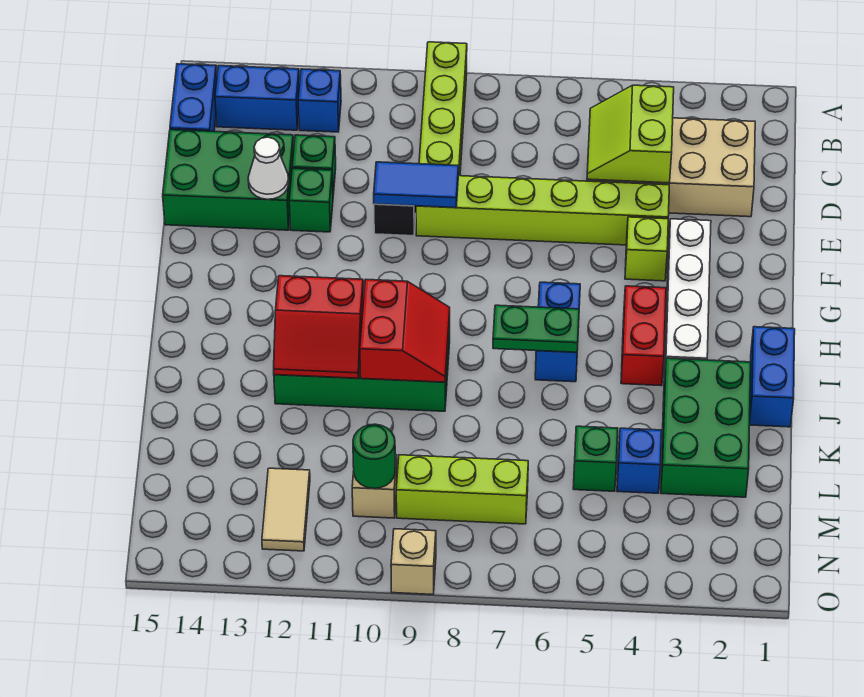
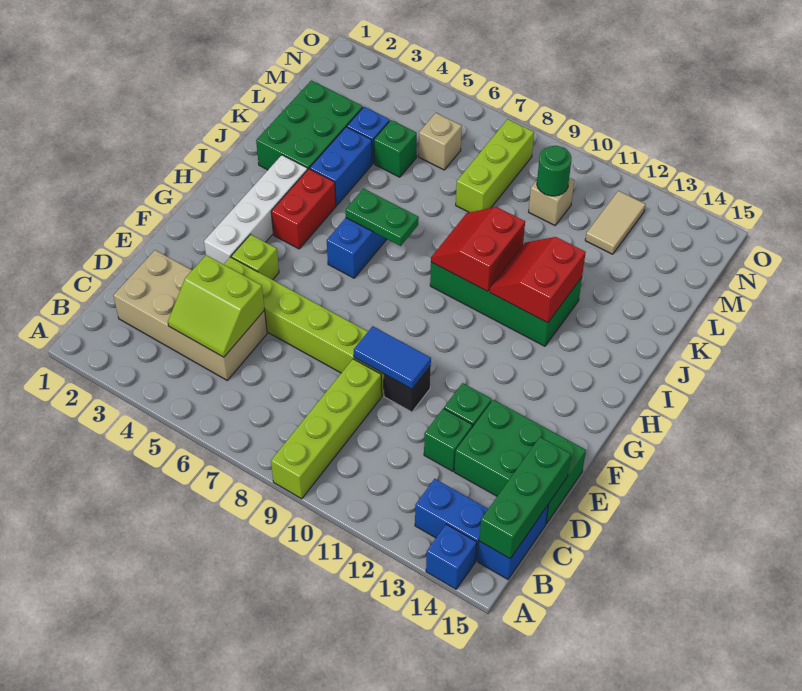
blue 1x1 brick [298,69,341,132] -> blue 1x1 brick moved to [426,524,477,589]
none -> green 1x3 brick [479,437,571,559]
lime 2x2 slope [587,85,674,183] -> lime 2x2 slope turned to [168,255,265,357]
white 1x1 cone [248,137,289,199] -> none
blue 1x2 brick [750,327,795,427] -> blue 1x2 brick moved to [310,127,372,205]
red 2x2 slope [274,276,364,378] -> red 2x2 slope turned to [489,237,586,323]
lime 1x3 brick [396,455,528,524] -> lime 1x3 brick turned to [456,119,534,213]
tan 1x1 brick [391,529,436,595] -> tan 1x1 brick moved to [419,113,462,170]

